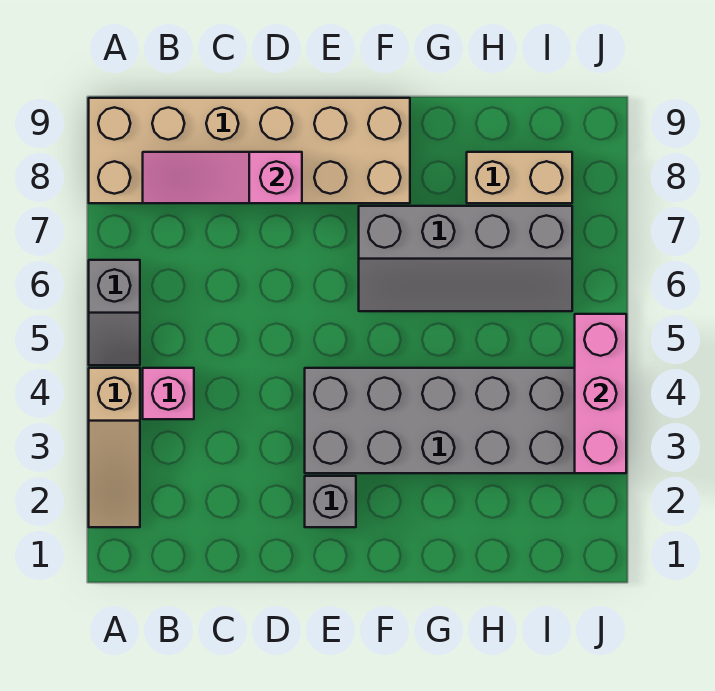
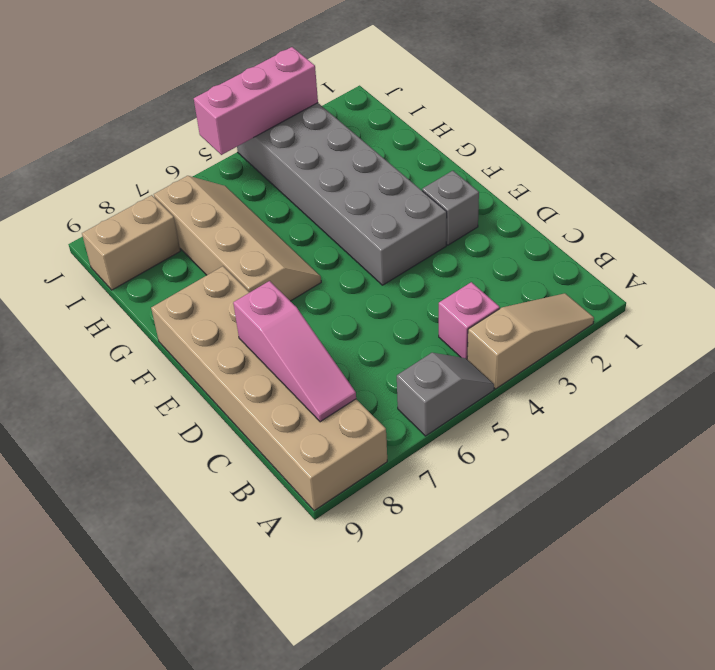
grey 2x4 slope [359,206,572,311] -> tan 2x4 slope [154,176,321,301]
tan 1x2 brick [467,152,572,203] -> tan 1x2 brick turned to [82,195,180,290]

